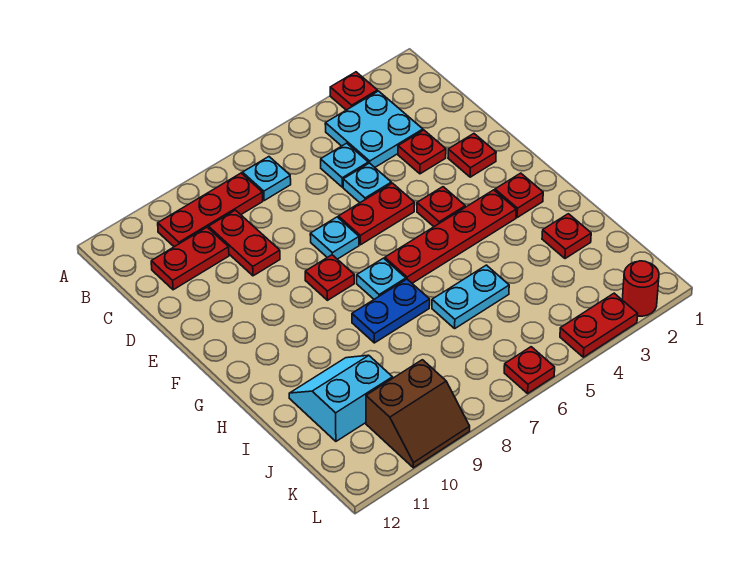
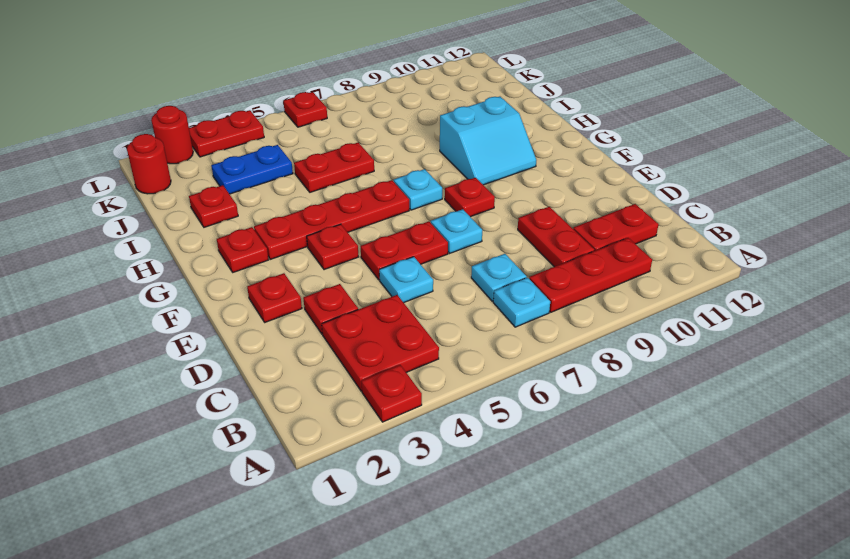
cyan 2x2 plate [325,91,423,167] -> red 2x2 plate [322,295,439,391]
cyan 1x1 plate [321,143,368,187] -> cyan 1x1 plate moved to [471,254,527,301]
blue 1x2 plate [352,279,430,343] -> blue 1x2 plate moved to [211,145,293,194]
cyan 1x2 plate [432,265,509,328] -> red 1x2 plate [294,143,374,192]
cyan 2x2 slope [289,355,393,441] -> cyan 2x2 slope moved to [440,97,536,185]
none -> red 1x1 round brick [127,134,171,194]
brown 2x2 slope [366,360,470,468] -> none

